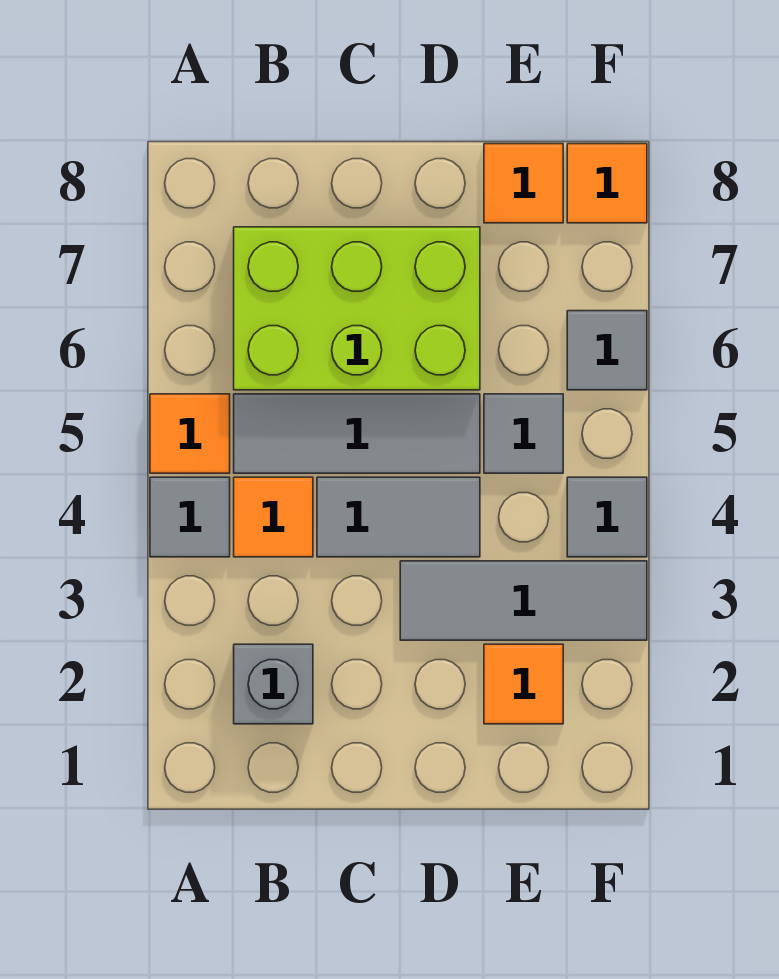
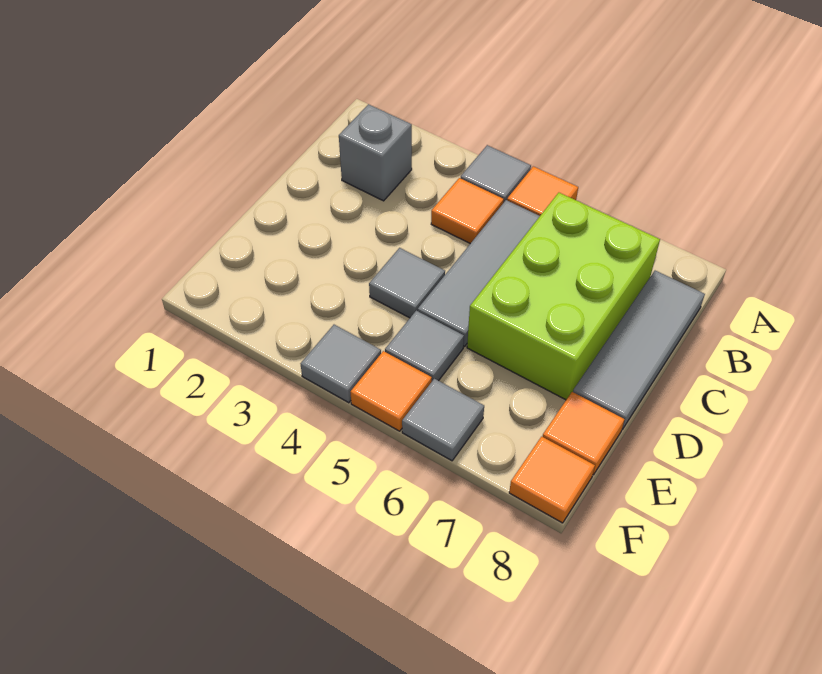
grey 1x2 tile [317,477,480,557] -> grey 1x1 tile [369,248,445,318]
grey 1x3 tile [400,561,647,640] -> grey 1x3 tile moved to [573,271,705,429]
orange 1x1 tile [484,644,563,724] -> orange 1x1 tile moved to [351,351,432,431]

